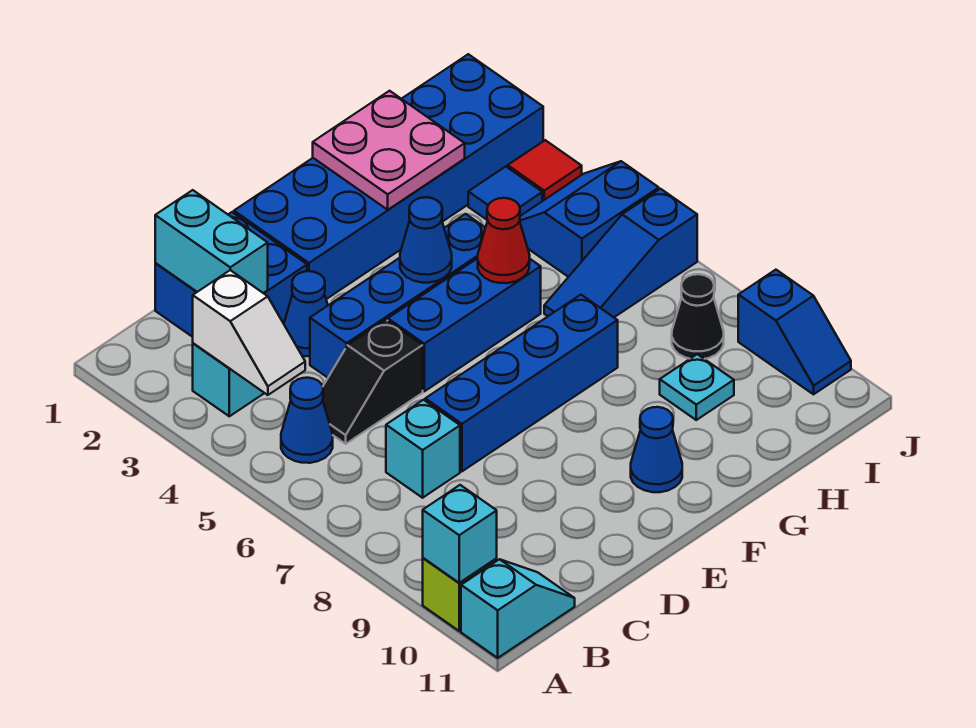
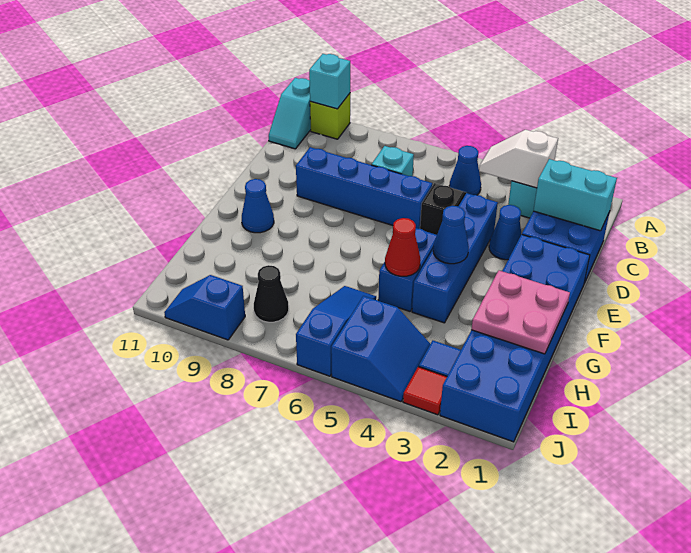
blue 1x4 brick [425,295,618,471] -> blue 1x4 brick turned to [296,147,432,229]
blue 1x3 brick [388,258,541,391] -> blue 1x2 brick [378,228,437,311]
cyan 1x1 plate [660,354,734,420] -> none

